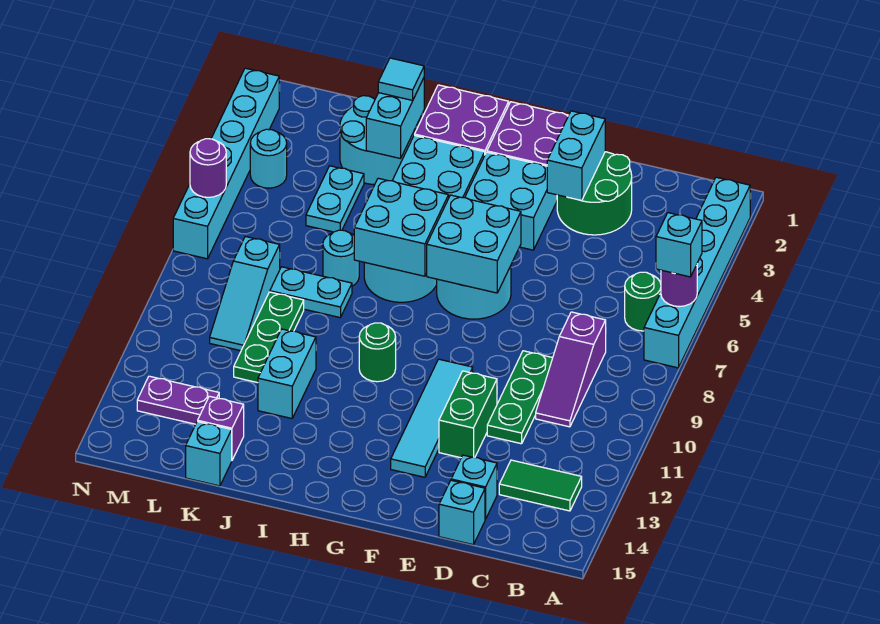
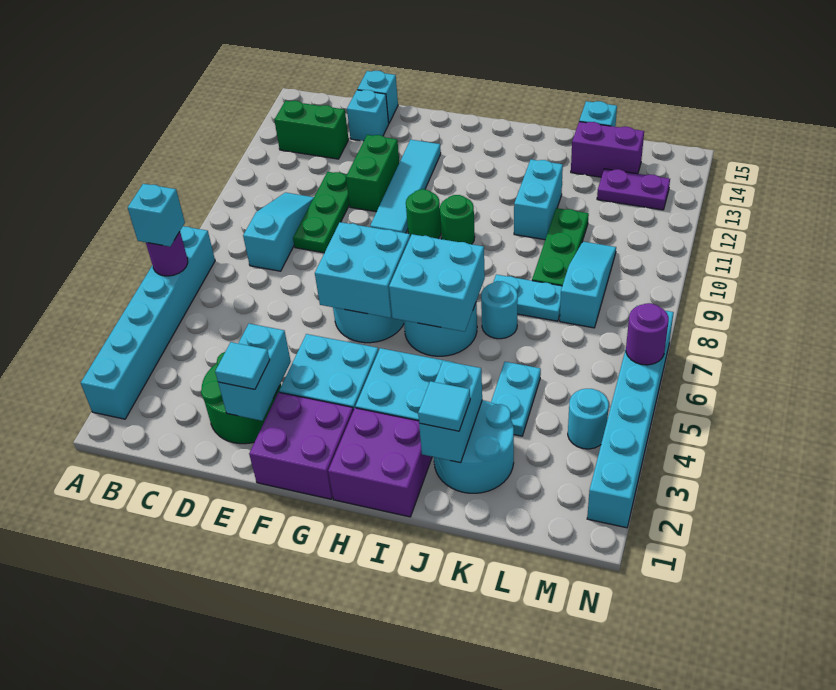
green 1x1 round brick [625,272,661,331] -> green 1x1 round brick moved to [406,189,441,239]
green 1x2 tile [499,460,582,511] -> green 1x2 brick [274,101,349,159]
purple 1x3 slope [536,312,606,427] -> cyan 1x3 slope [243,193,314,271]
none -> cyan 1x1 tile [215,342,270,389]
purple 1x1 brick [198,396,244,460] -> purple 1x2 brick [571,122,644,177]

